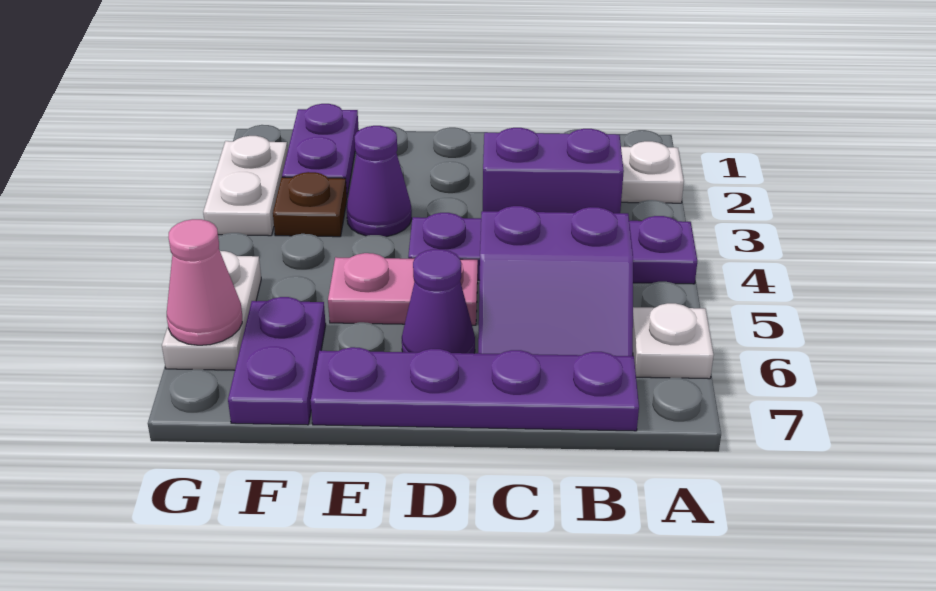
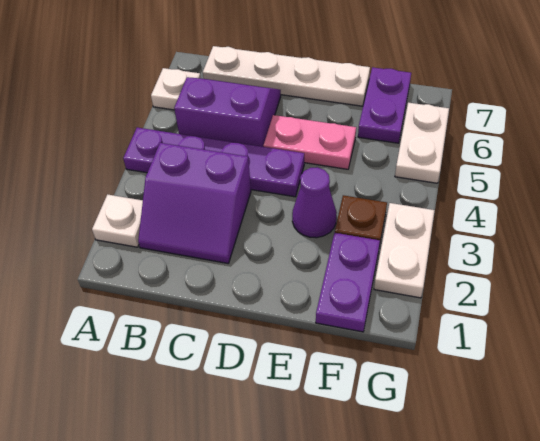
purple 1x4 plate [311,347,639,431] -> white 1x4 plate [203,46,370,106]
purple 1x1 cone [402,249,475,353] -> none
pink 1x1 cone [167,219,242,345] -> none

